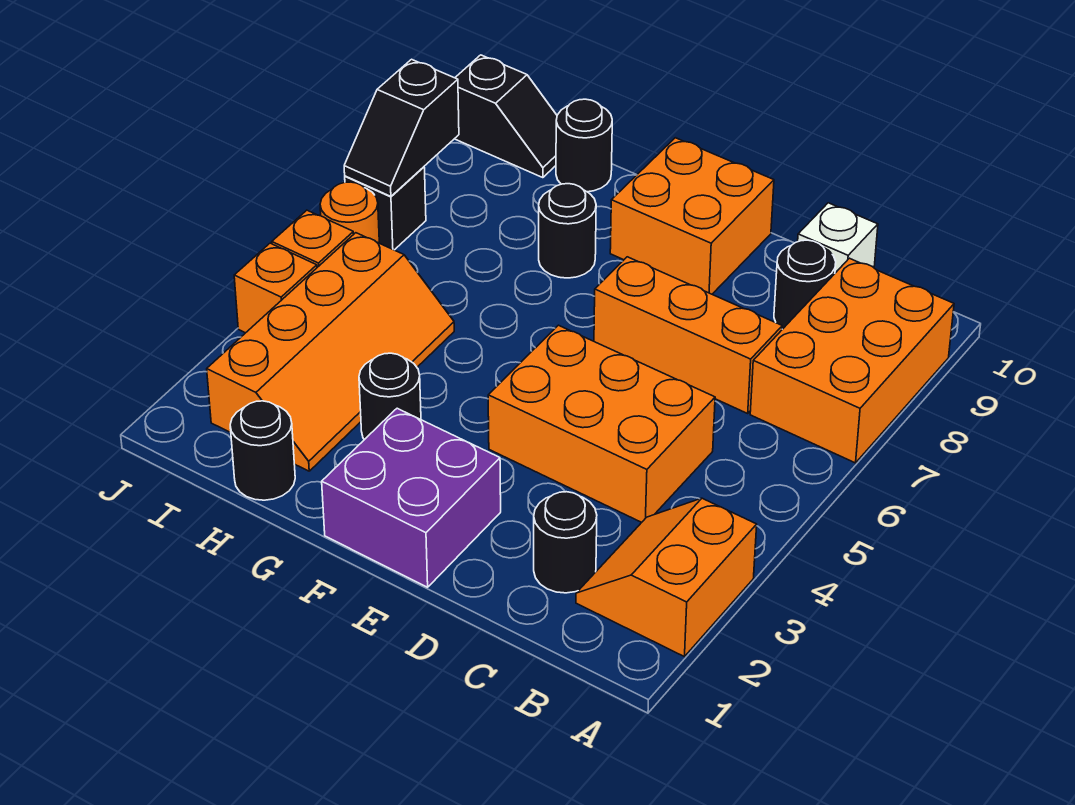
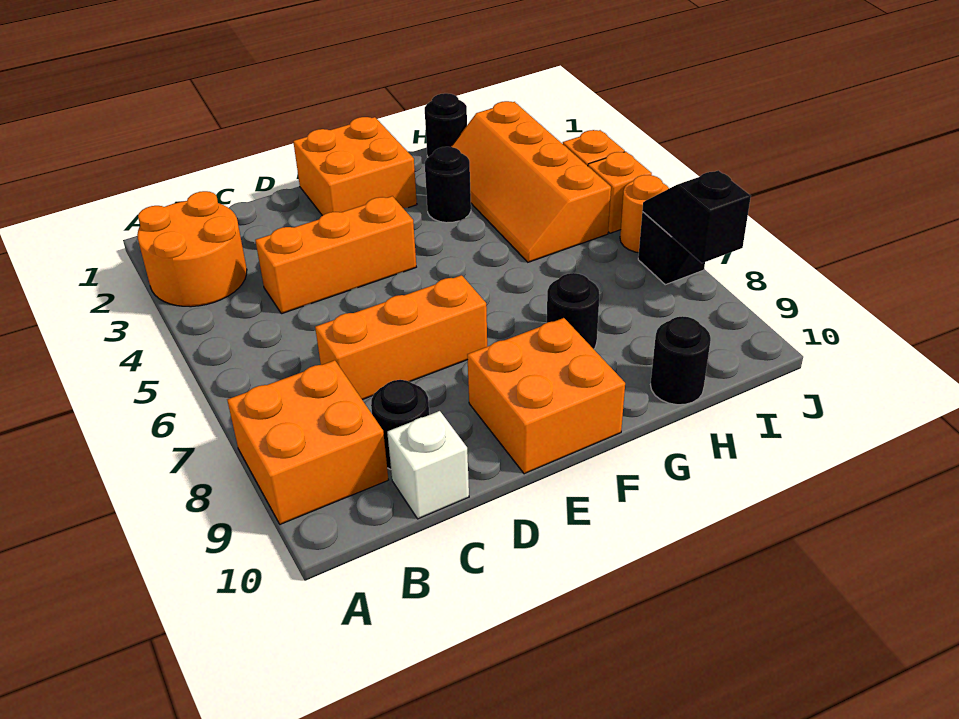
orange 2x2 slope [576,498,757,657] -> orange 2x2 round brick [137,191,247,307]
orange 2x3 brick [750,258,954,463] -> orange 2x2 brick [227,360,388,524]
black 1x1 round brick [534,492,597,593] -> none
orange 2x3 brick [488,325,715,522] -> orange 1x3 brick [255,196,416,314]
purple 2x2 brick [322,408,501,587] -> orange 2x2 brick [293,117,417,216]
black 1x2 slope [455,55,557,178] -> none

